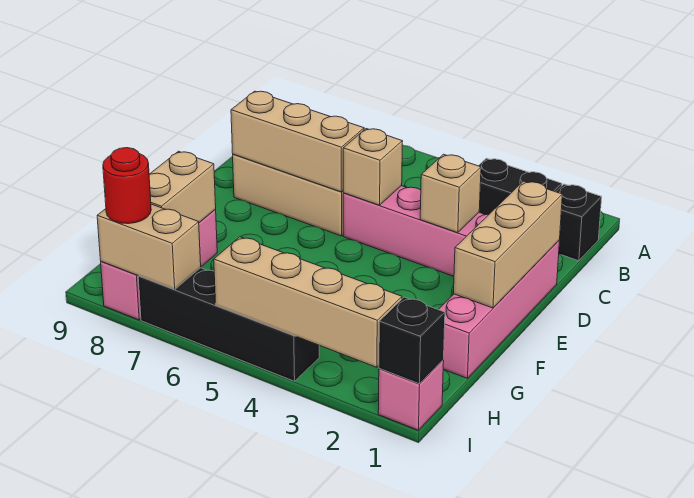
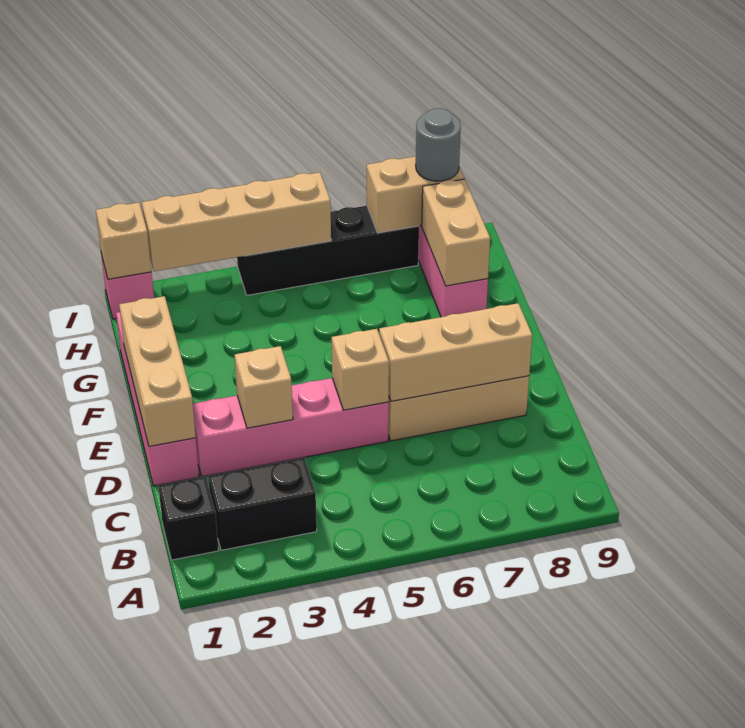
black 1x1 brick [379,297,445,384] -> tan 1x1 brick [96,203,151,279]
red 1x1 round brick [103,148,151,224] -> grey 1x1 round brick [416,108,461,181]

